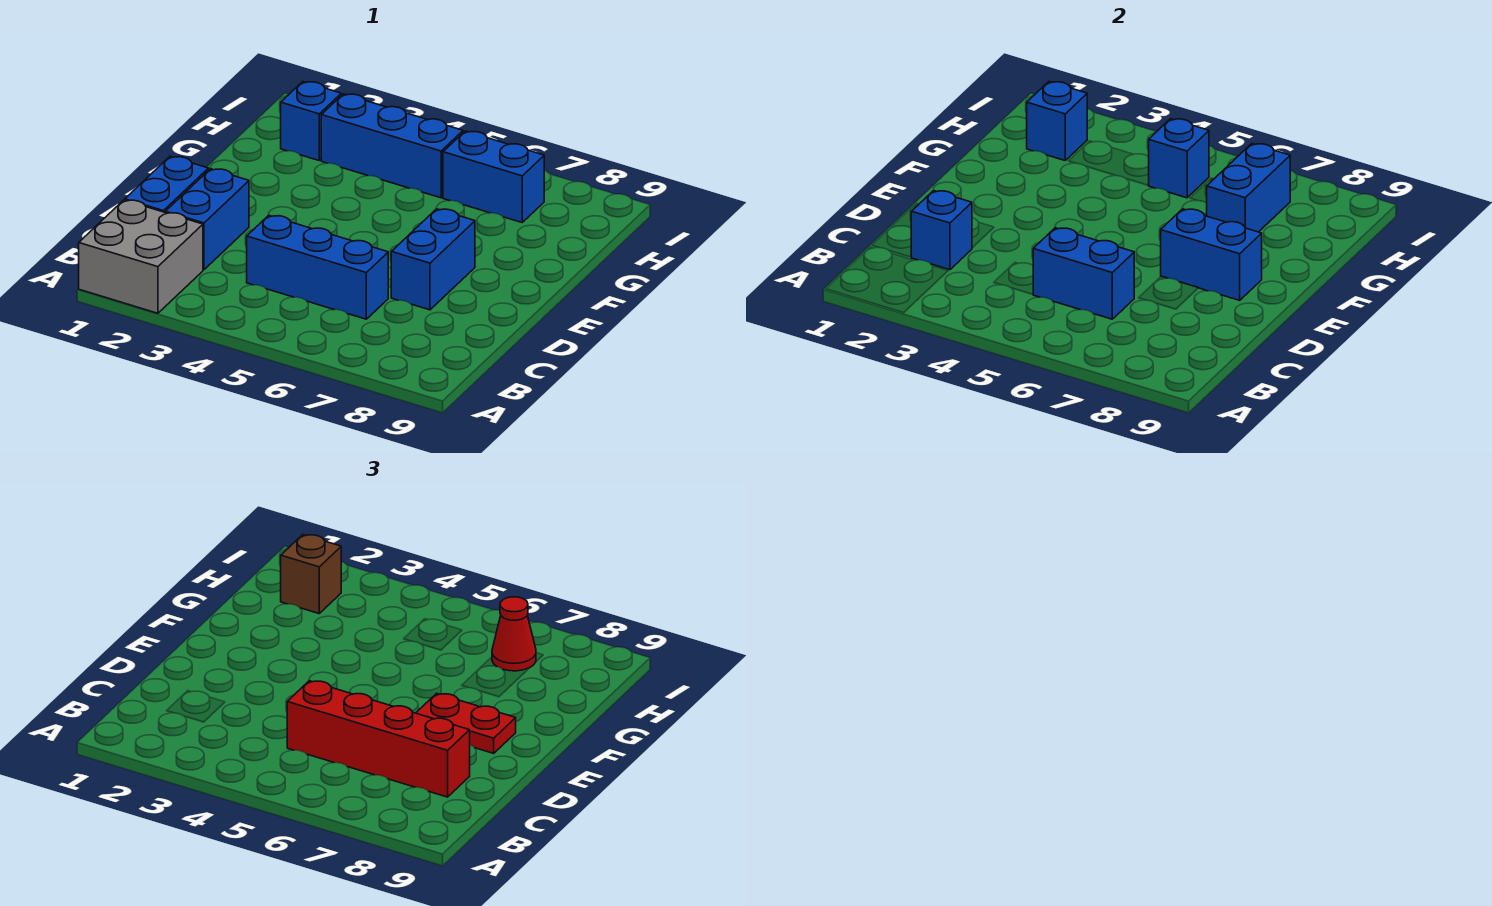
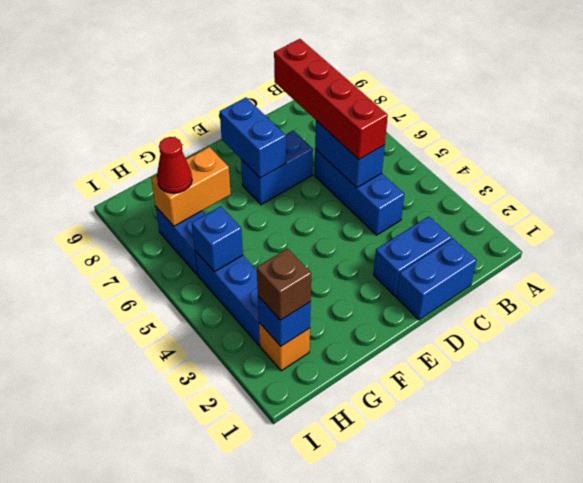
grey 2x2 brick [79,200,203,313] -> none
blue 1x1 brick [911,191,972,270] -> none
red 1x2 plate [416,693,516,753] -> none
blue 1x2 brick [1207,144,1290,232] -> orange 1x2 brick [151,147,231,226]
blue 1x1 brick [281,82,341,160] -> orange 1x1 brick [259,323,310,371]

